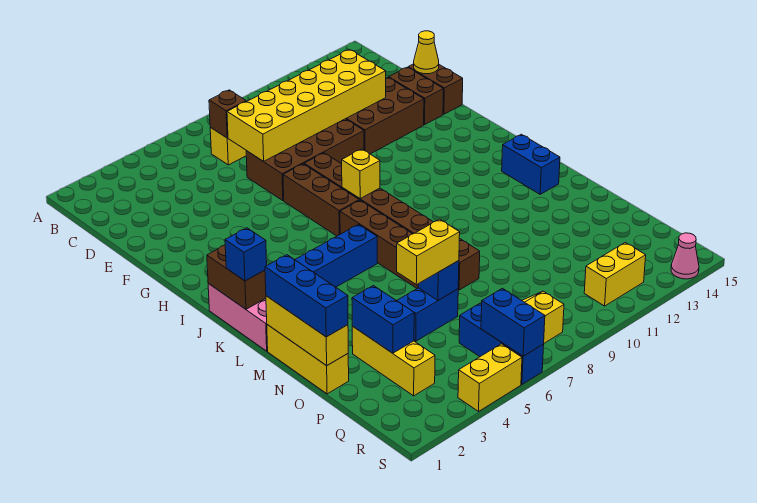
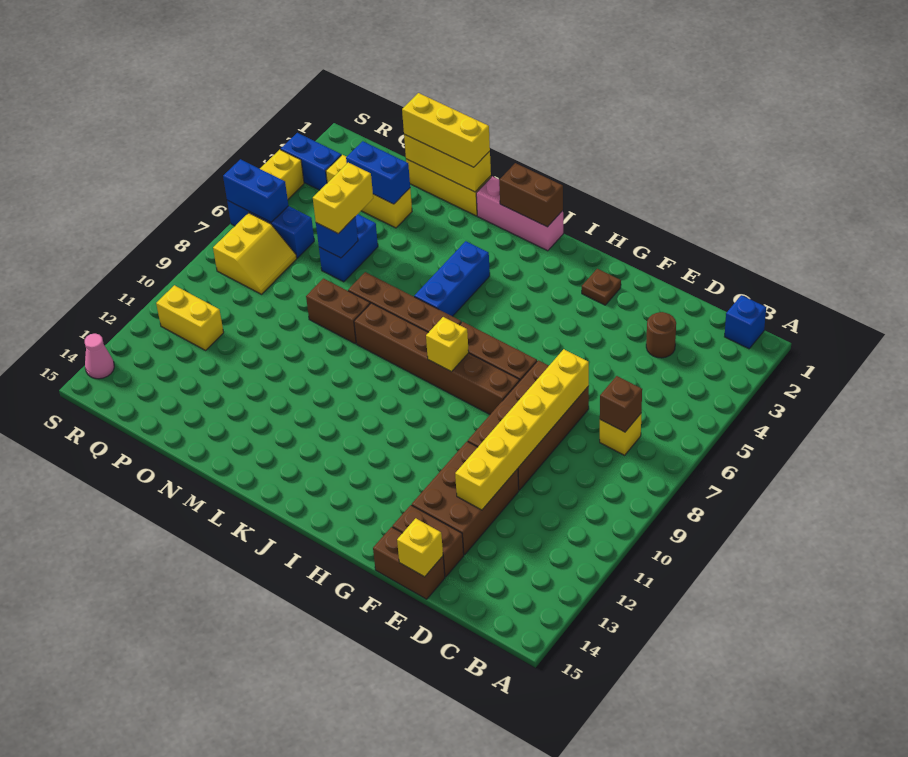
none -> brown 1x1 round brick [646,312,676,358]
yellow 2x6 brick [227,50,386,161] -> yellow 1x6 brick [455,349,589,510]
yellow 1x1 cone [414,31,439,74] -> yellow 1x1 brick [397,518,443,577]
none -> brown 1x1 plate [582,269,621,305]
blue 1x1 brick [225,228,267,281] -> blue 1x1 brick moved to [725,295,766,349]
blue 1x2 brick [502,134,560,194] -> blue 1x2 brick moved to [281,133,341,190]
blue 1x3 brick [265,255,348,337] -> yellow 1x3 brick [402,93,490,167]
yellow 1x2 brick [584,243,646,306] -> yellow 1x2 brick turned to [156,285,224,350]

